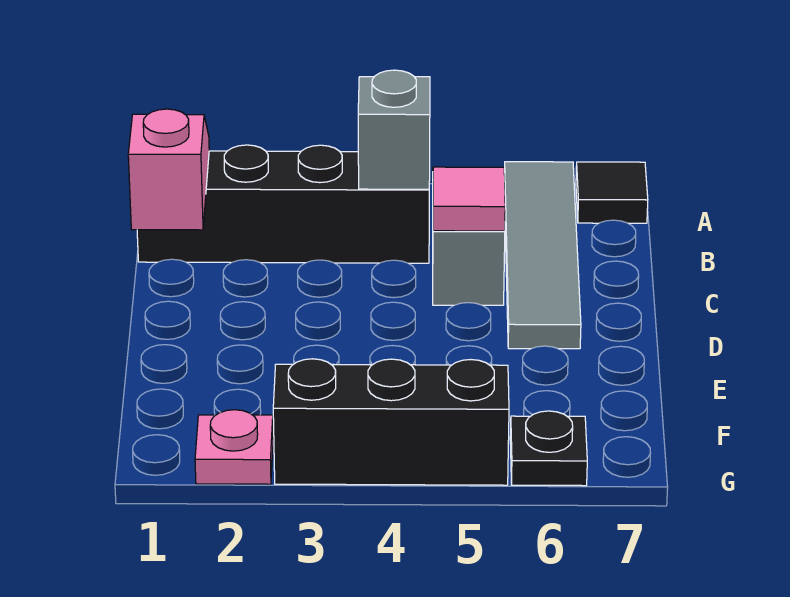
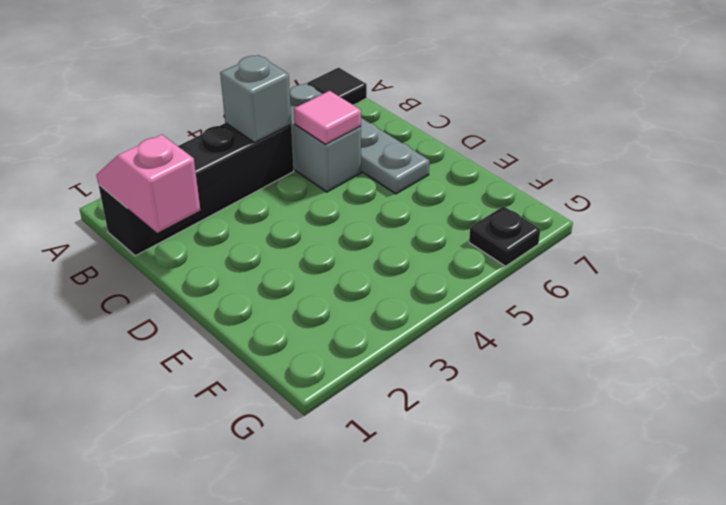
grey 1x4 tile [504,162,581,349] -> grey 1x4 plate [290,83,429,194]
pink 1x1 plate [195,410,273,484] -> none
black 1x3 brick [273,359,509,485] -> none

